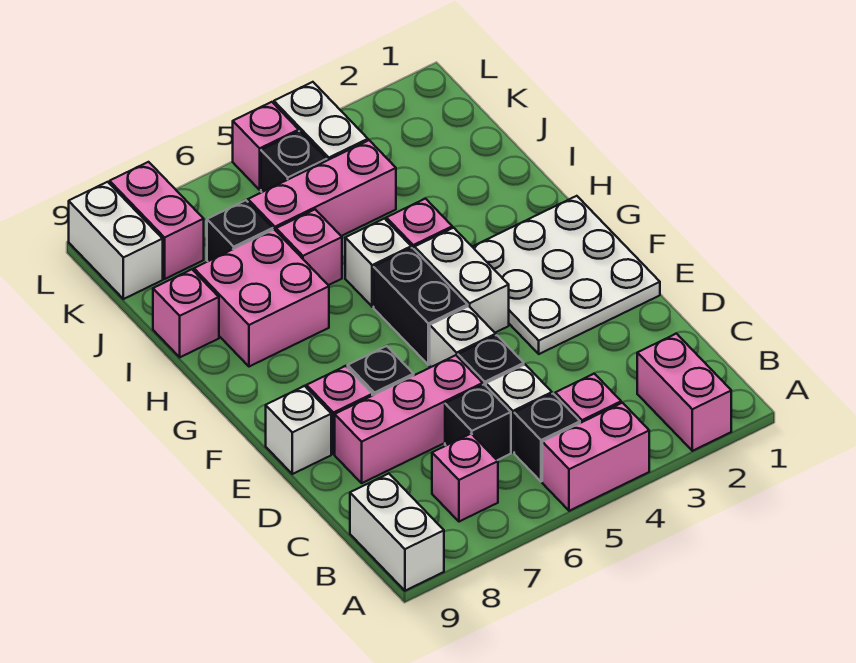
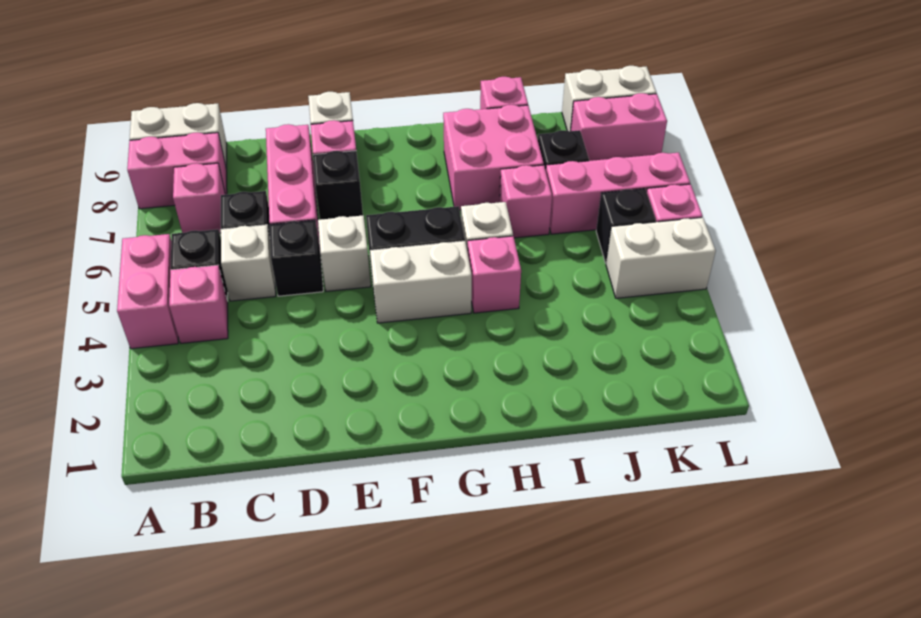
pink 1x2 brick [637,333,731,451] -> pink 1x2 brick moved to [127,132,227,209]
white 3x3 plate [472,196,660,354] -> none
pink 1x3 brick [248,140,396,236] -> pink 1x3 brick turned to [546,153,690,234]

